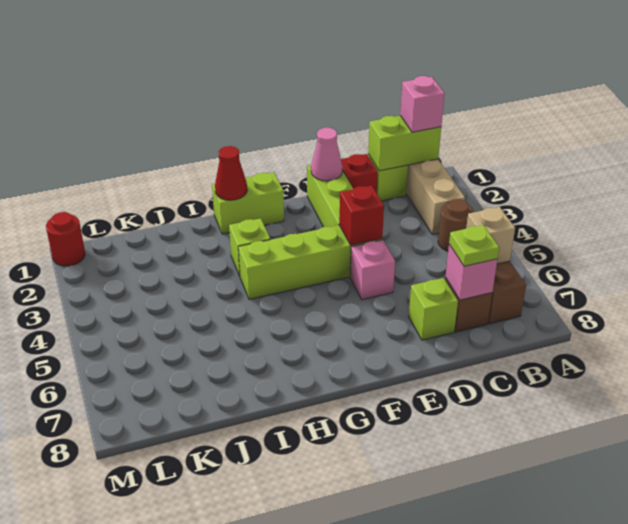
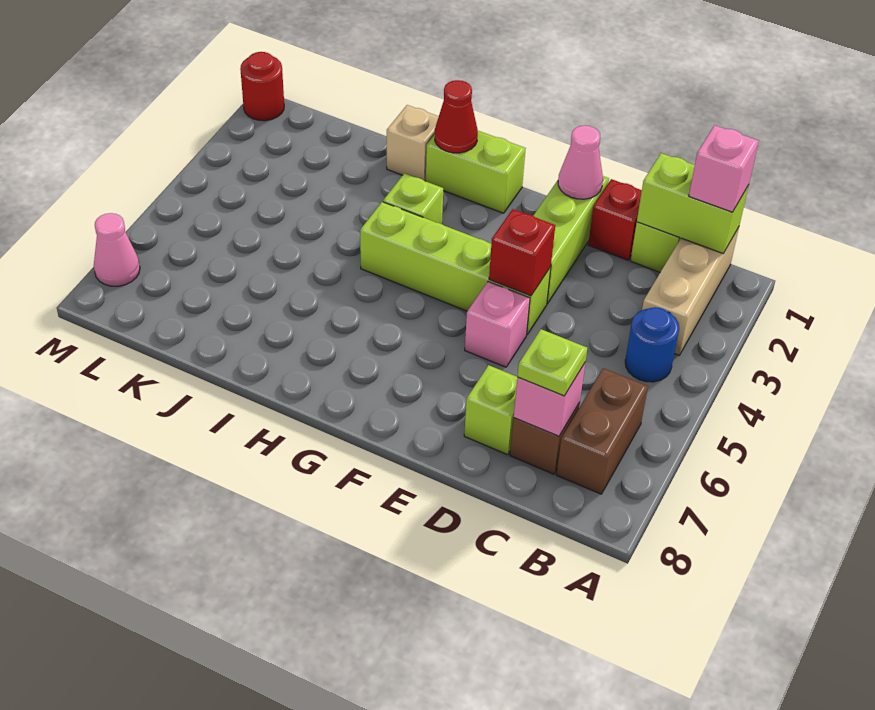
brown 1x1 round brick [438,199,474,251] -> blue 1x1 round brick [625,307,679,382]
tan 1x1 brick [466,207,515,264] -> tan 1x1 brick moved to [387,105,439,181]
none -> pink 1x1 cone [94,213,140,286]

